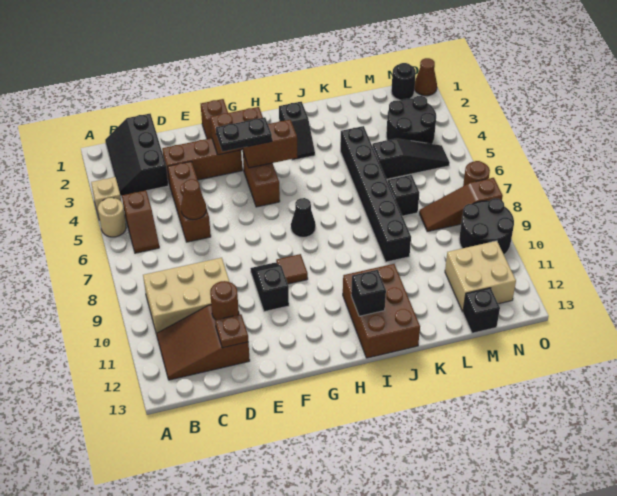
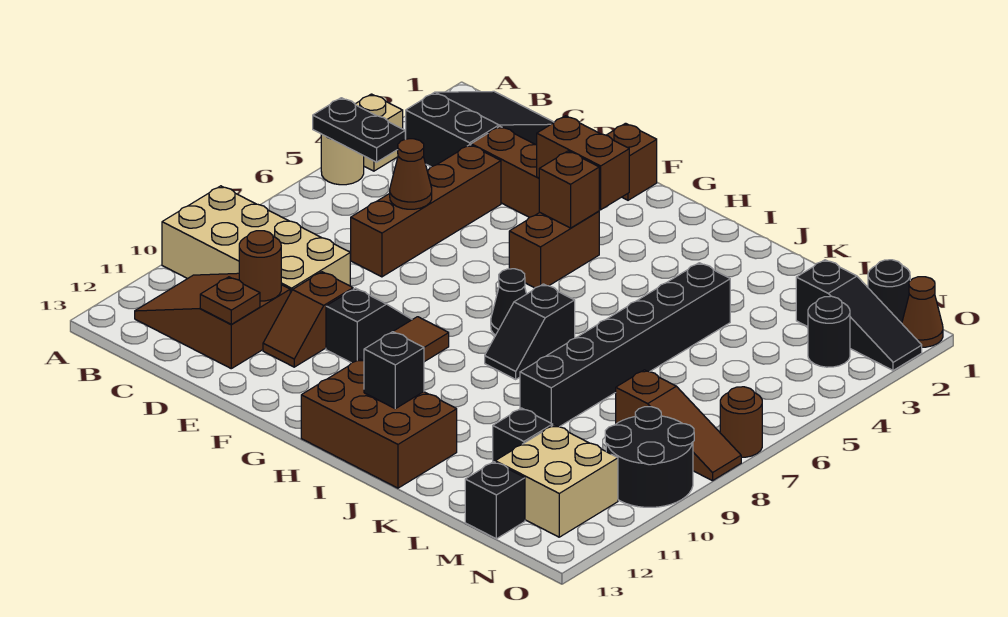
black 2x3 slope [105,114,168,196] -> black 2x3 slope turned to [406,91,554,167]
brown 1x2 slope [122,190,159,253] -> brown 1x2 slope moved to [263,272,353,367]
tan 2x3 brick [143,258,229,334] -> tan 2x4 brick [162,186,350,293]
brown 1x3 brick [168,162,211,242] -> brown 1x4 brick [351,145,501,277]
black 1x2 plate [216,117,272,152] -> black 1x2 plate moved to [313,98,405,162]
brown 1x2 brick [243,120,297,168] -> brown 1x1 brick [539,151,599,228]
black 1x2 slope [279,102,315,160] -> black 1x2 slope moved to [485,284,575,379]
brown 2x3 brick [343,264,420,358] -> brown 2x3 brick turned to [301,359,457,488]
black 1x3 slope [372,139,450,179] -> black 1x3 slope moved to [796,260,922,370]
black 1x1 brick [388,175,419,216] -> black 1x1 brick moved to [493,408,553,462]
black 2x2 round brick [386,96,436,144] -> black 1x1 round brick [808,296,850,367]
brown 1x3 slope [419,178,503,231] -> brown 1x3 slope turned to [616,370,741,481]

